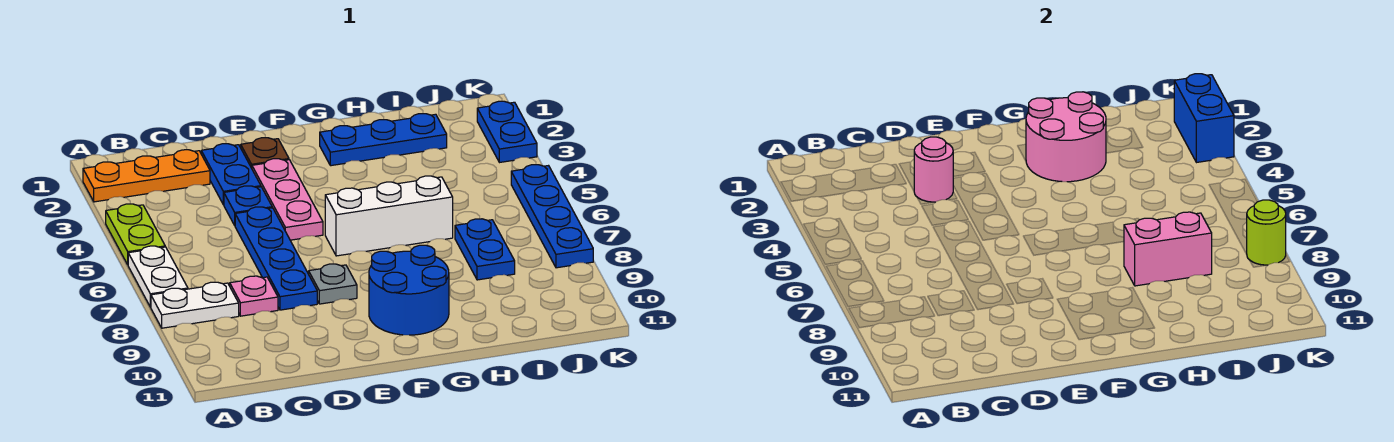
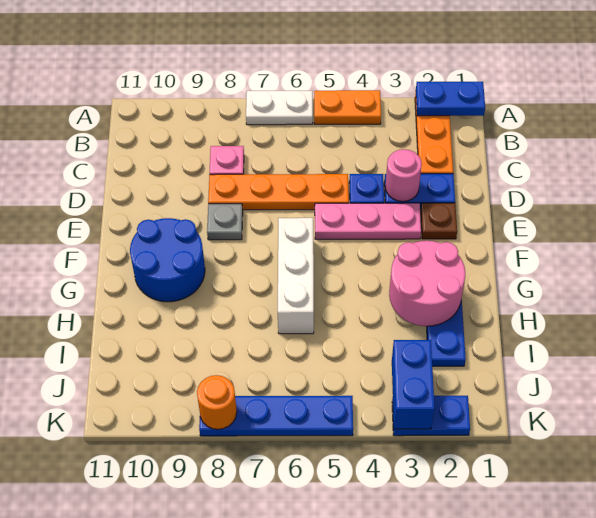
lime 1x2 plate [106,204,165,265] -> orange 1x2 plate [314,90,381,124]
white 1x2 plate [151,282,239,328] -> none
blue 1x4 plate [235,207,317,310] -> orange 1x4 plate [208,174,349,210]
pink 1x2 brick [1124,212,1212,286] -> none
blue 1x2 plate [455,219,515,280] -> blue 1x2 plate moved to [416,82,485,116]
blue 1x2 brick [1174,74,1234,163] -> blue 1x2 brick turned to [392,340,435,429]
lime 1x1 round brick [1247,200,1286,265] -> orange 1x1 round brick [197,375,237,429]

